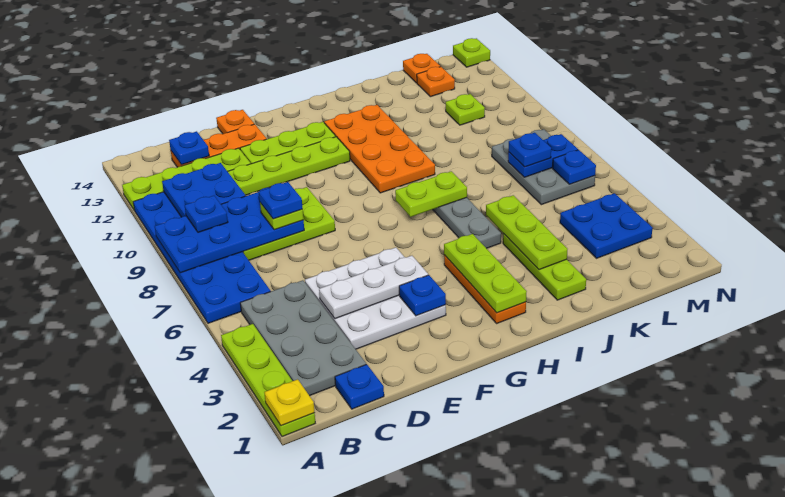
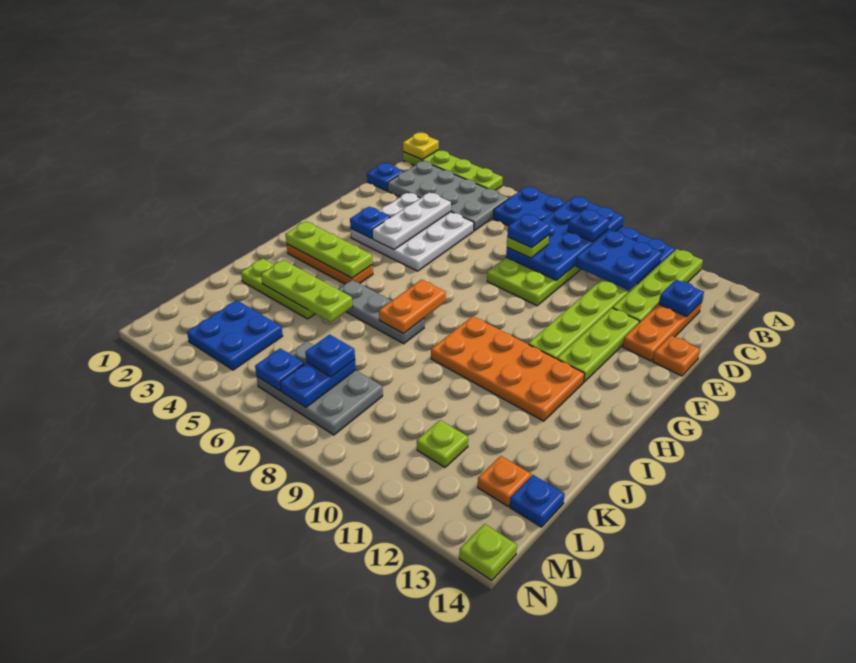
lime 1x2 plate [395,171,467,217] -> orange 1x2 plate [379,280,446,334]
orange 1x1 plate [403,54,440,83] -> blue 1x1 plate [510,475,565,527]

